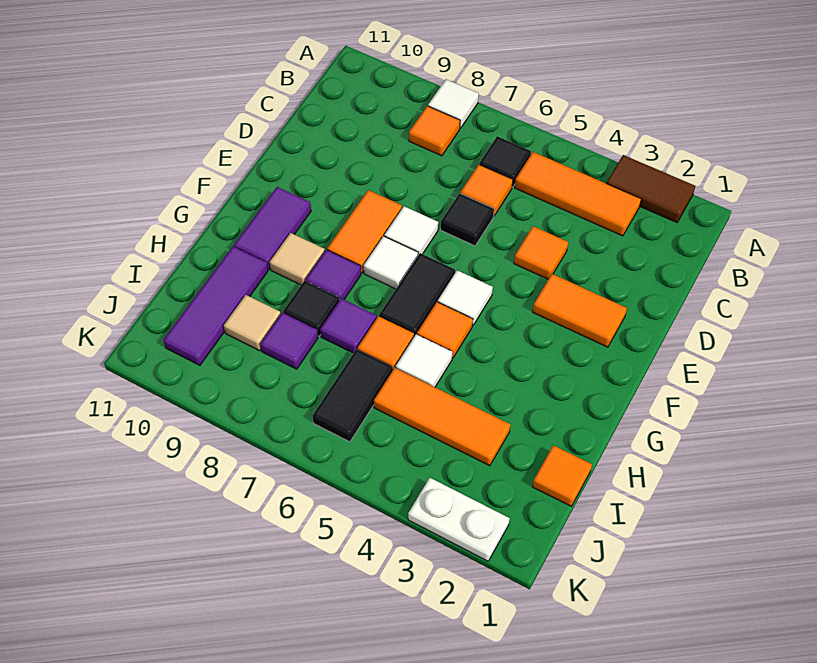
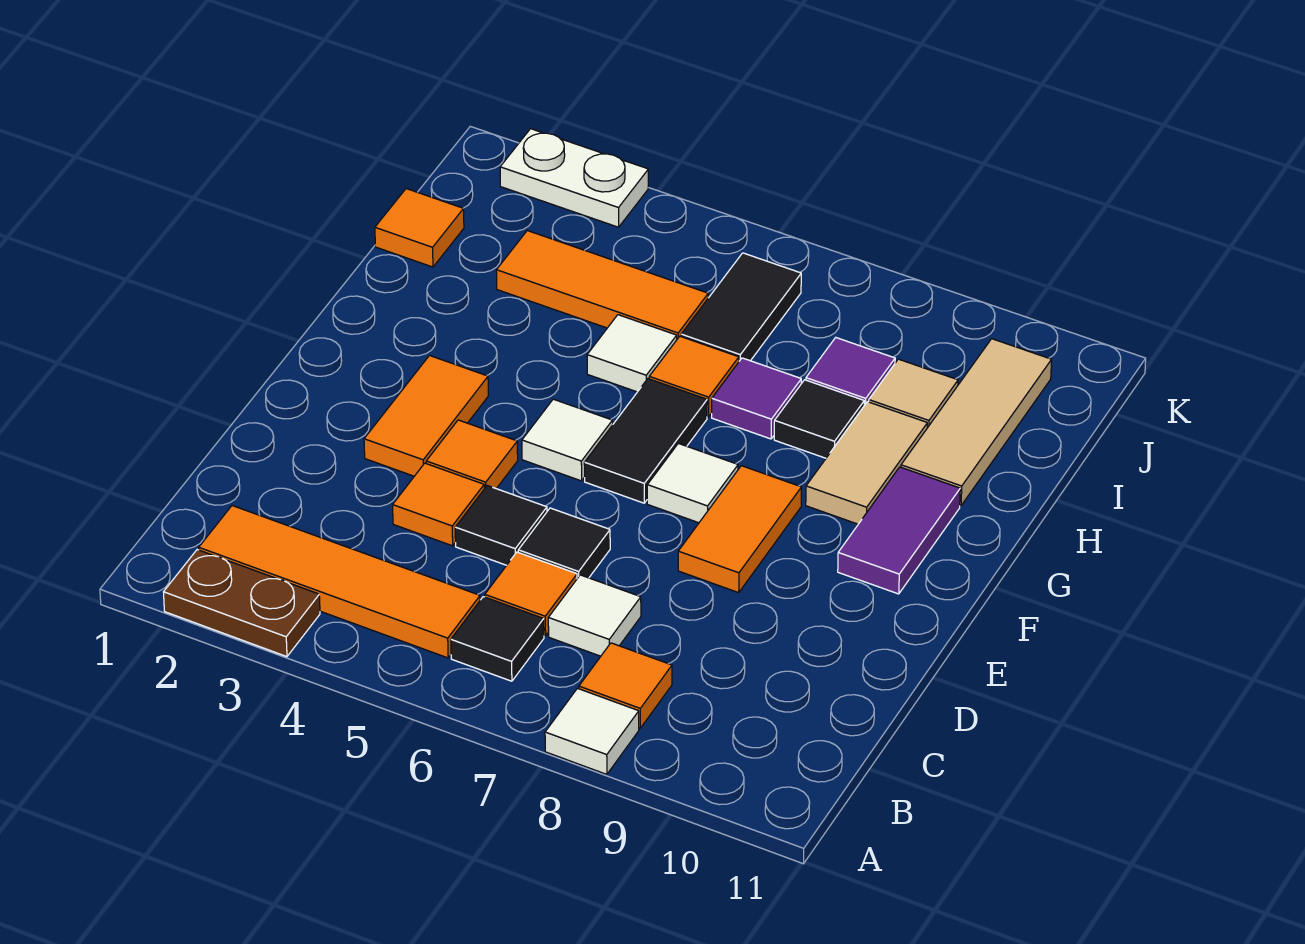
brown 1x2 tile [606,155,695,223] -> brown 1x2 plate [164,550,320,657]
orange 1x3 tile [515,152,641,236] -> orange 1x4 tile [199,506,480,658]
none -> black 1x1 tile [455,486,547,565]
orange 1x2 tile [533,274,627,347] -> orange 1x2 tile turned to [364,356,488,476]
white 1x1 tile [384,206,438,255] -> white 1x1 tile moved to [548,575,641,656]
orange 1x1 tile [417,302,473,358] -> orange 1x1 tile moved to [426,420,518,489]
purple 1x1 tile [306,250,361,300] -> none
tan 1x1 tile [270,233,325,285] -> tan 1x2 tile [806,402,927,524]
purple 1x3 tile [163,246,268,365] -> tan 1x3 tile [901,339,1052,506]

